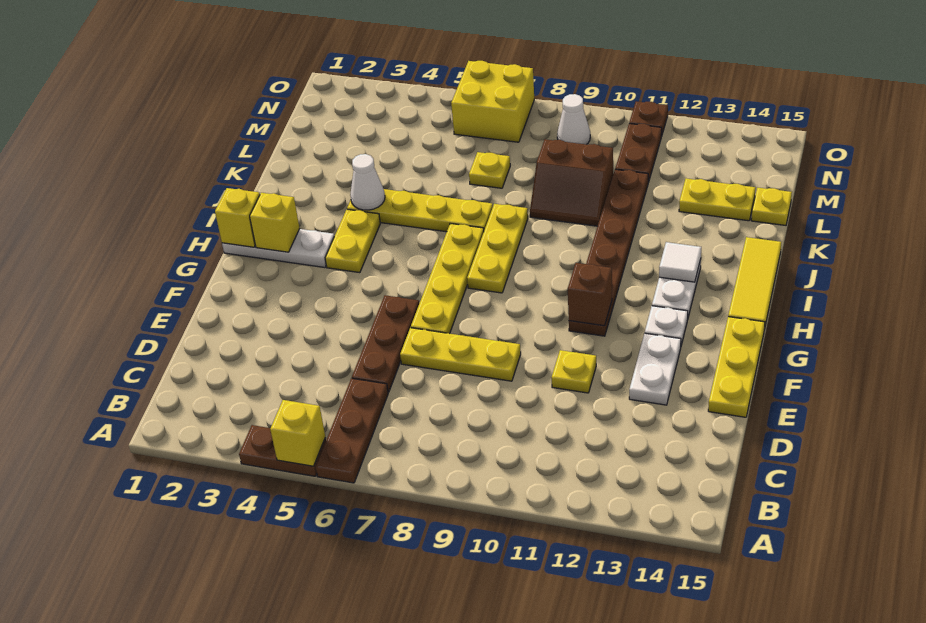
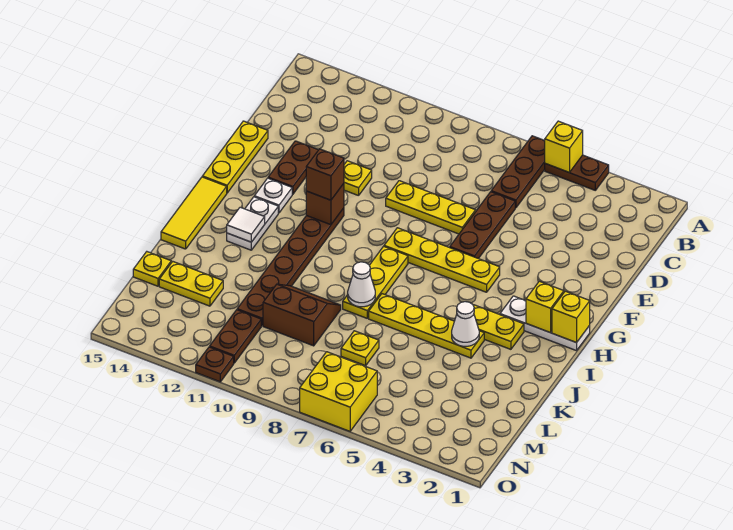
white 1x2 plate [629,333,681,405] -> brown 1x2 plate [268,141,318,194]
yellow 1x4 plate [411,223,484,334] -> yellow 1x4 plate turned to [384,228,500,292]
none -> brown 1x1 brick [306,149,344,200]
yellow 1x2 plate [325,209,380,273] -> yellow 1x2 plate turned to [473,305,524,349]
white 1x1 cone [557,94,590,144] -> white 1x1 cone moved to [348,262,375,307]

